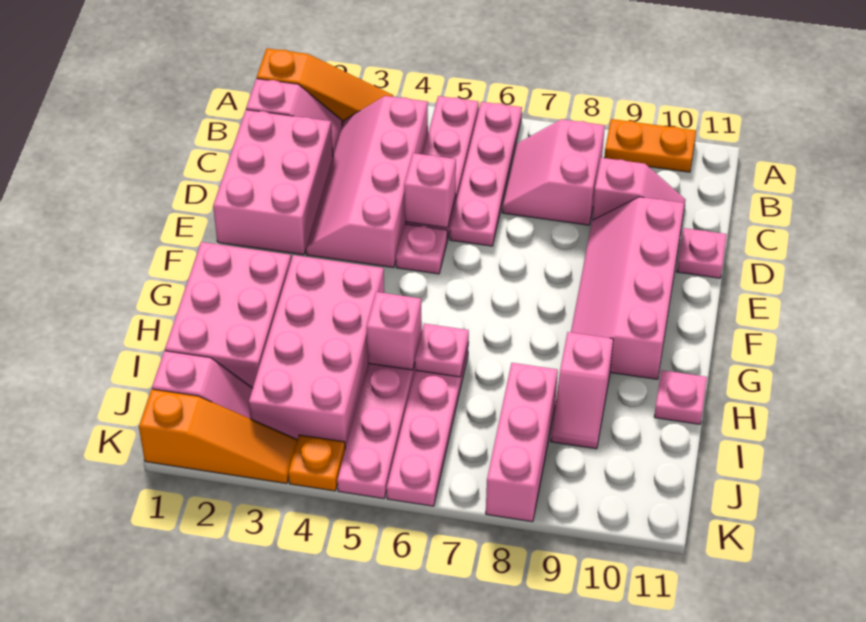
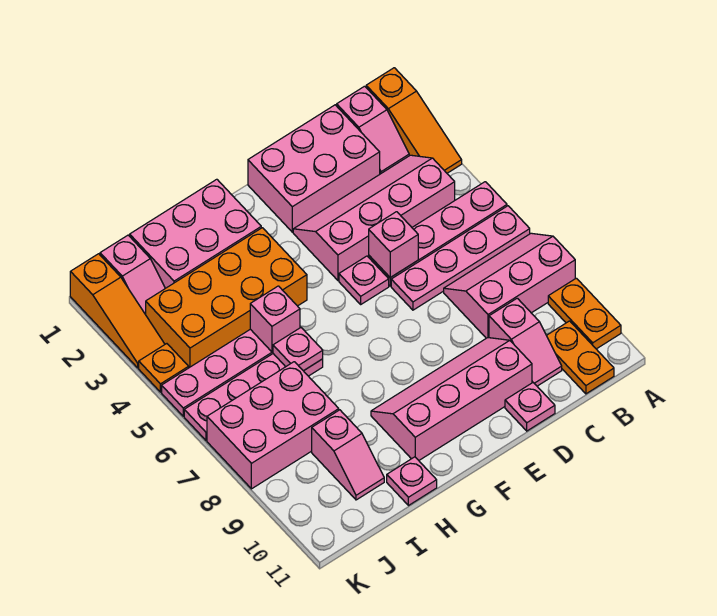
pink 2x2 slope [502,119,605,225] -> pink 2x3 slope [444,233,575,338]
none -> orange 1x2 plate [547,321,614,394]
pink 2x4 brick [249,255,384,449] -> orange 2x4 brick [146,228,307,368]
pink 1x2 slope [551,332,613,449] -> pink 1x2 slope turned to [312,410,384,500]
pink 1x3 brick [486,363,558,522] -> pink 2x3 brick [207,362,339,489]

